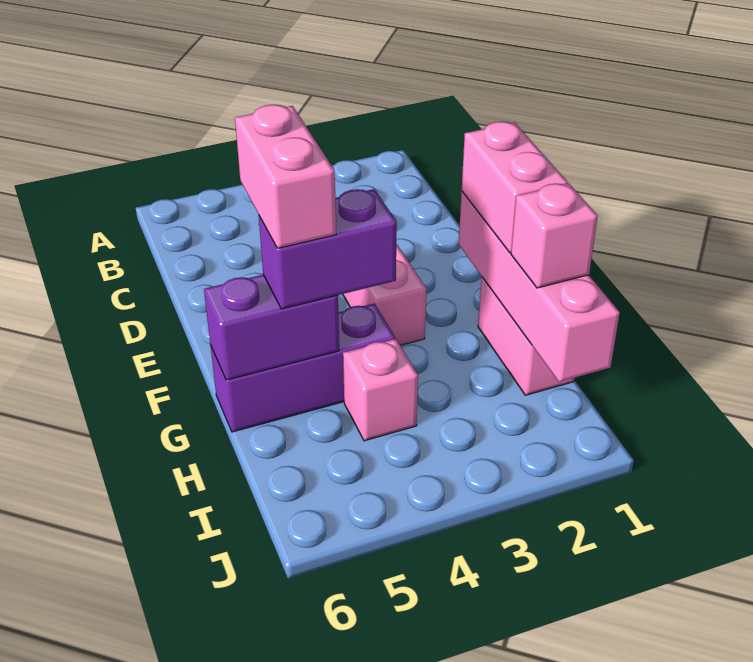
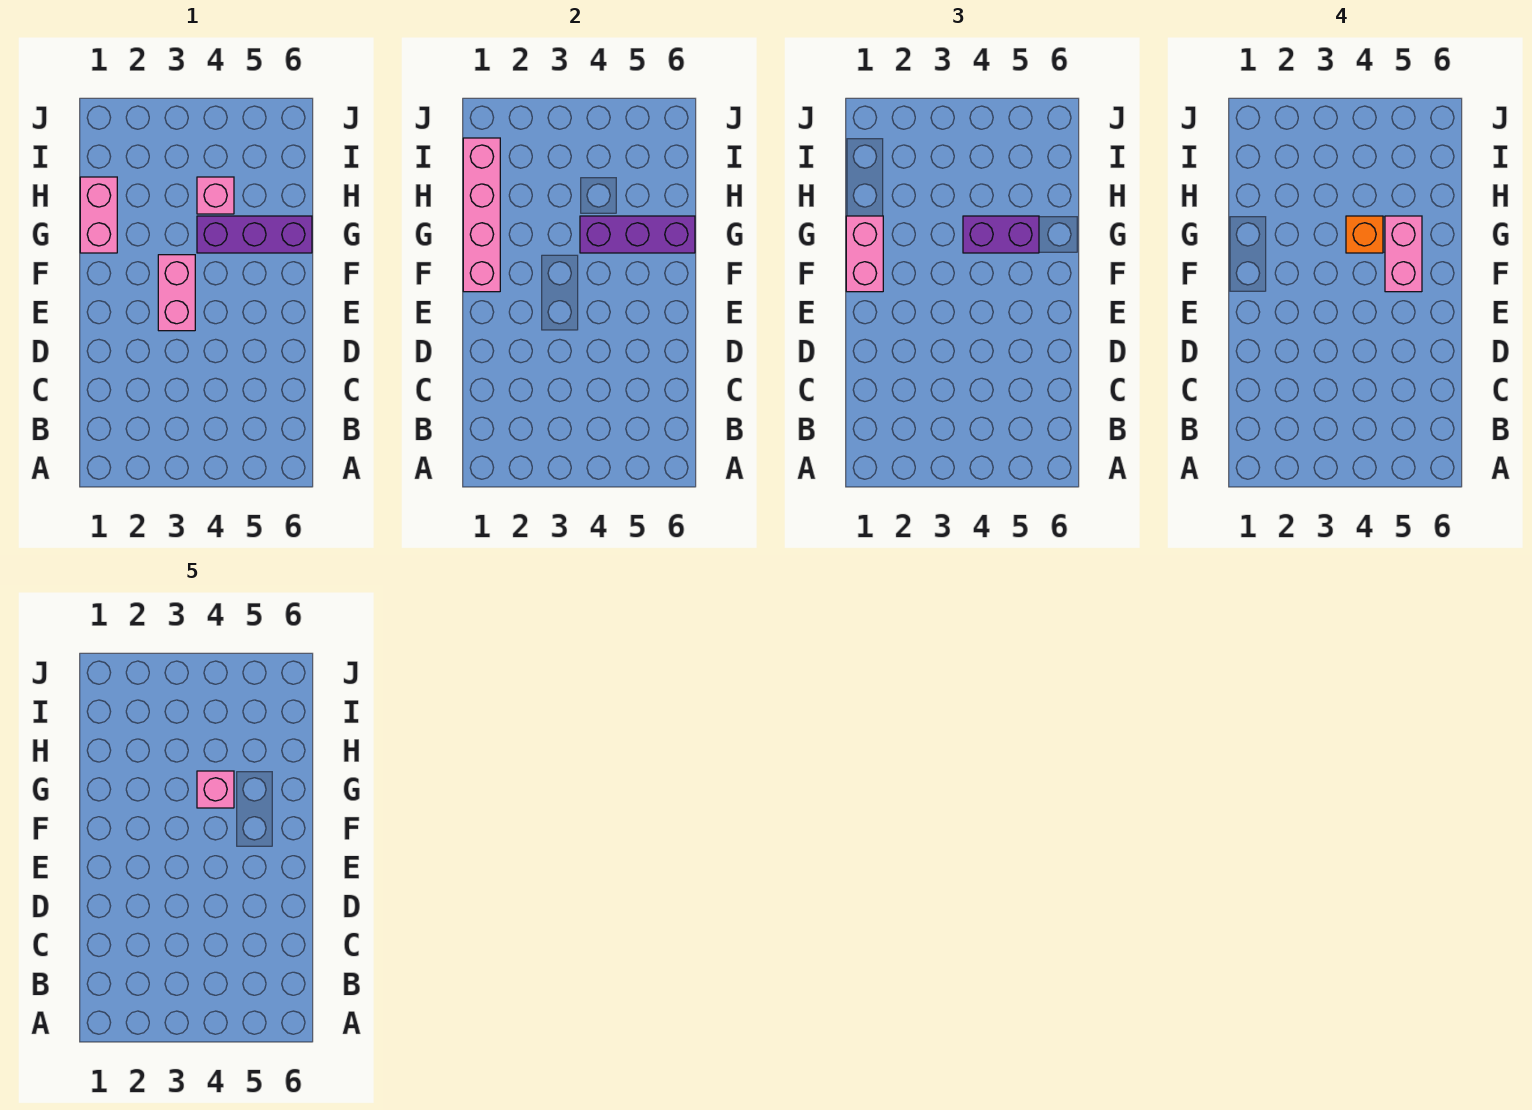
none -> orange 1x1 brick [1346,216,1383,253]
purple 1x2 brick [204,275,339,380] -> purple 1x3 brick [580,216,695,253]
pink 1x1 brick [511,183,598,288] -> pink 1x1 brick moved to [197,771,234,808]

